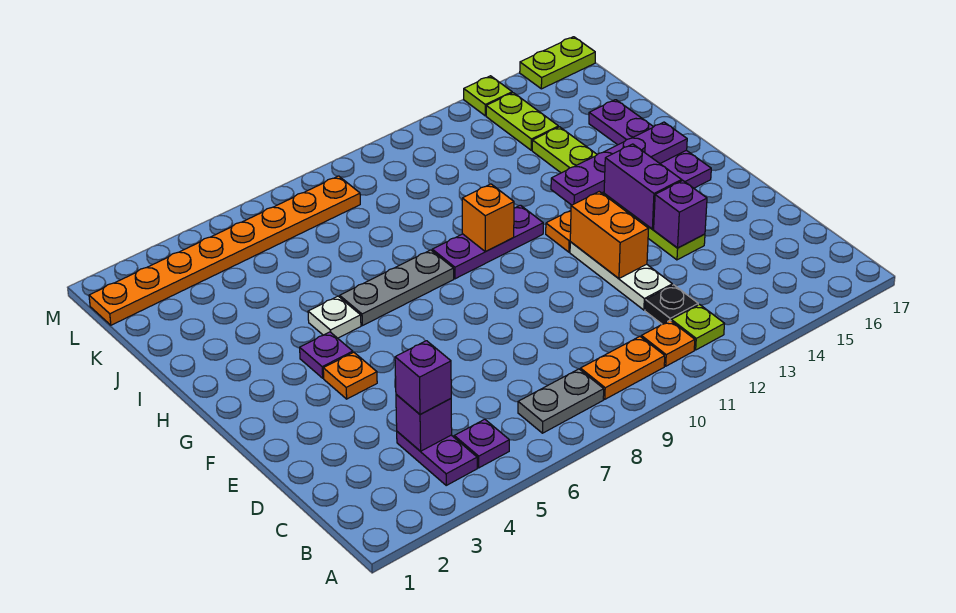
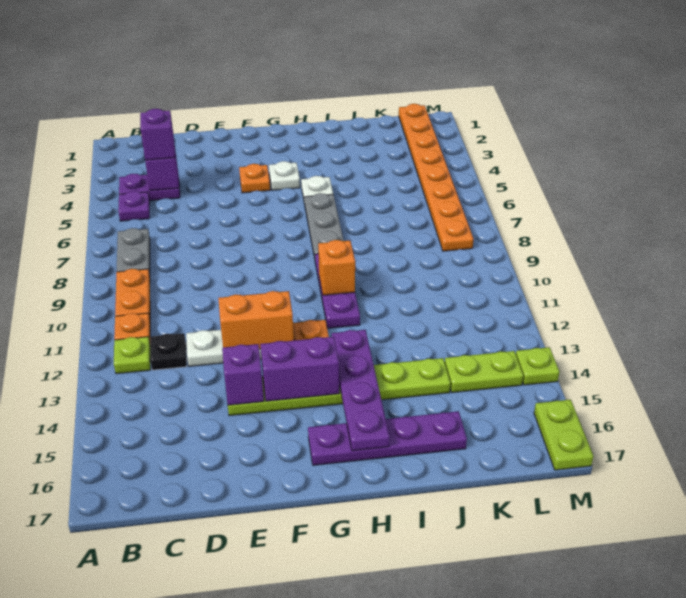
purple 1x1 plate [300,332,353,378] -> white 1x1 plate [269,161,300,190]

